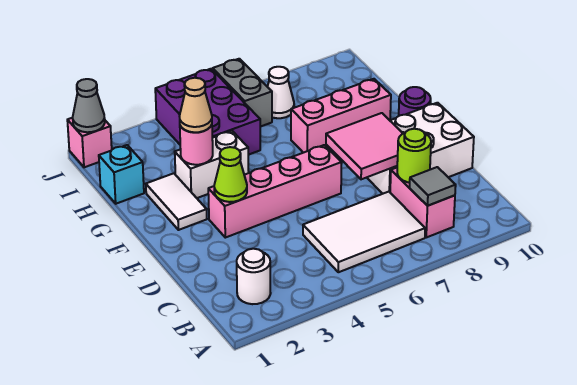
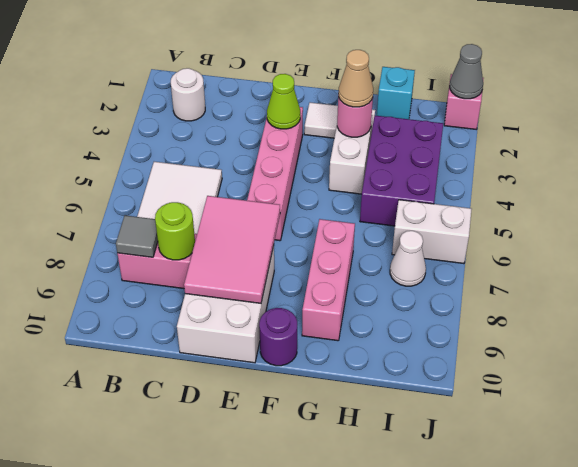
pink 2x2 tile [326,113,403,179] -> pink 2x3 tile [184,196,280,303]
purple 2x3 brick [155,69,260,155] -> purple 2x3 brick turned to [360,115,443,226]
grey 1x2 brick [213,59,272,127] -> white 1x2 brick [392,200,472,264]

